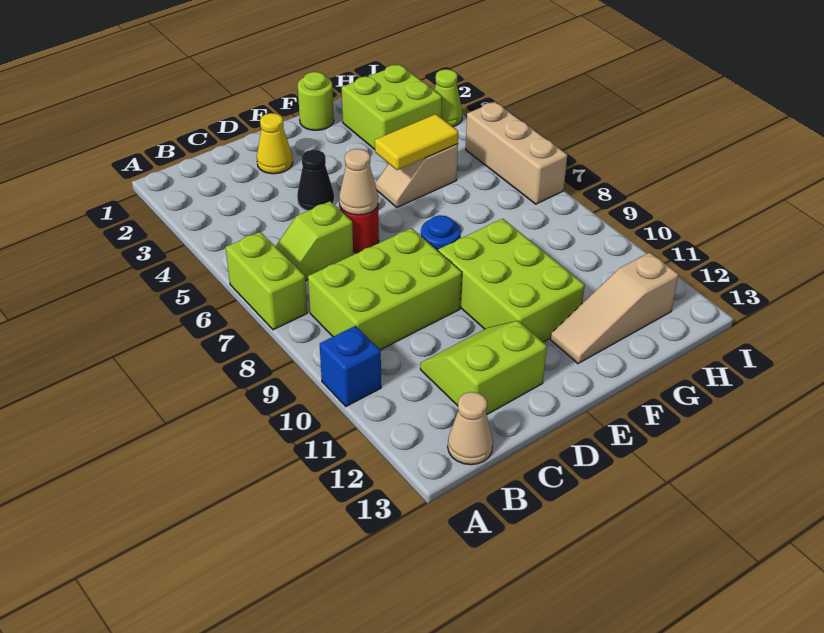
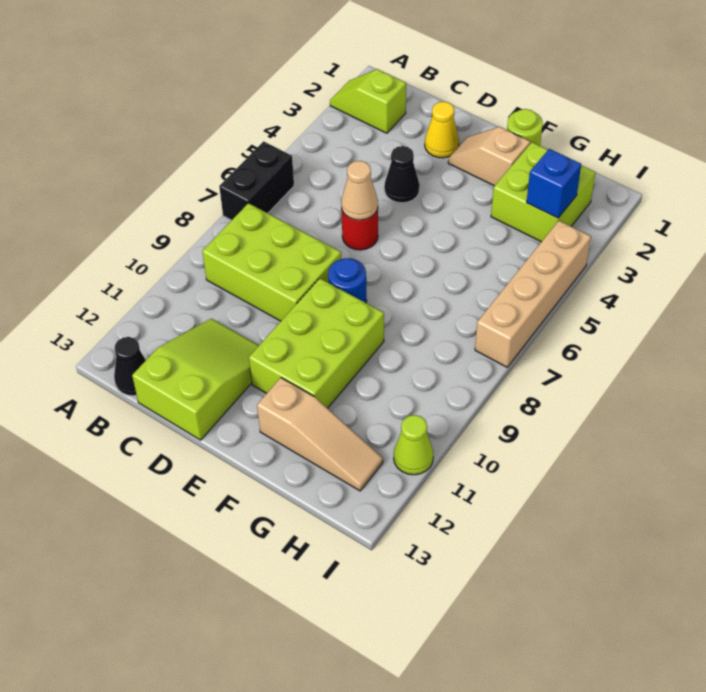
lime 1x2 brick [226,232,307,330] -> black 1x2 brick [219,141,294,220]
blue 1x1 brick [320,326,381,406] -> blue 1x1 brick moved to [527,149,581,218]
lime 1x2 slope [275,201,353,281] -> lime 1x2 slope moved to [330,69,406,133]
tan 1x1 cone [448,392,493,465] -> black 1x1 cone [114,337,146,396]
lime 2x2 slope [420,321,547,414] -> lime 2x3 slope [132,319,259,440]
tan 1x2 slope [375,144,458,207] -> tan 1x2 slope moved to [448,127,530,186]
yellow 1x2 tile [375,114,458,170] -> none
tan 1x3 slope [550,252,679,364] -> tan 1x3 slope turned to [257,378,383,491]
lime 1x1 cone [434,69,462,127] -> lime 1x1 cone moved to [394,415,433,475]
tan 1x3 brick [466,102,567,204] -> tan 1x4 brick [475,221,591,367]

